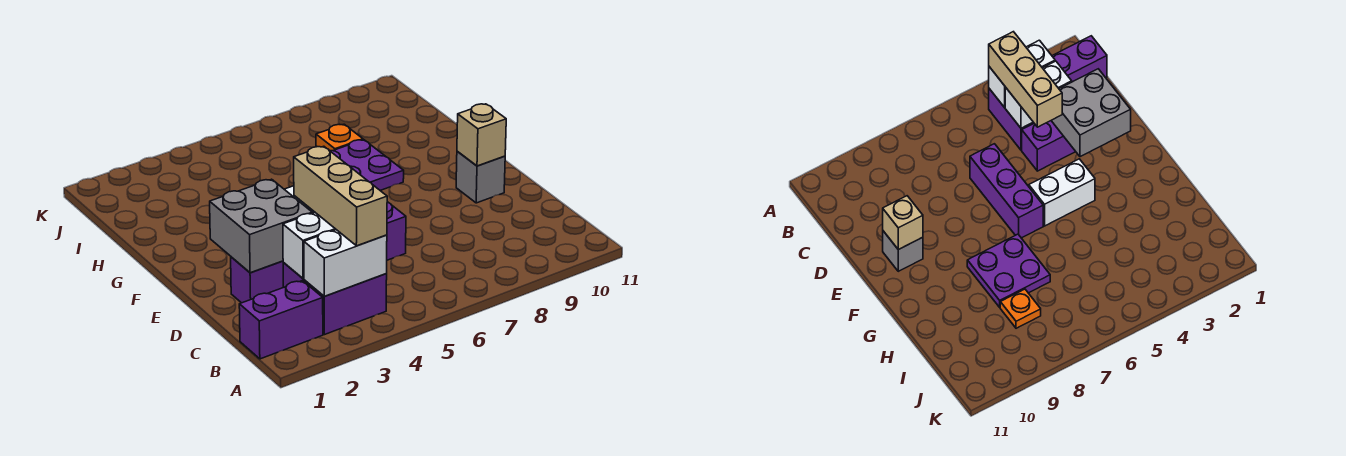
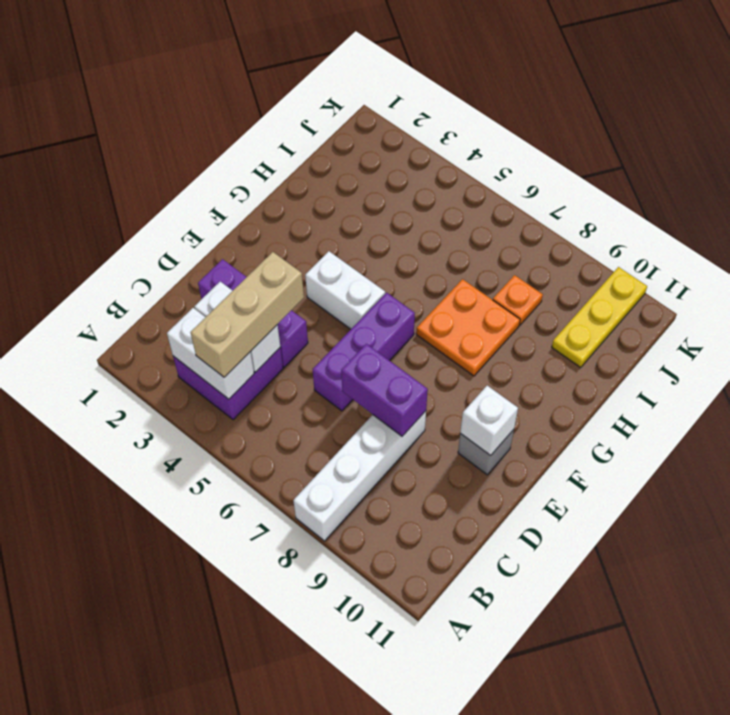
none -> white 1x4 brick [293,411,426,541]
purple 1x2 brick [239,281,323,359] -> purple 1x2 brick moved to [341,344,428,436]
grey 2x2 brick [210,179,312,273] -> none
tan 1x1 brick [457,104,506,166] -> white 1x1 brick [460,386,518,456]
purple 2x2 plate [329,140,404,190] -> orange 2x2 plate [416,279,520,376]
none -> yellow 1x3 plate [552,267,647,367]

